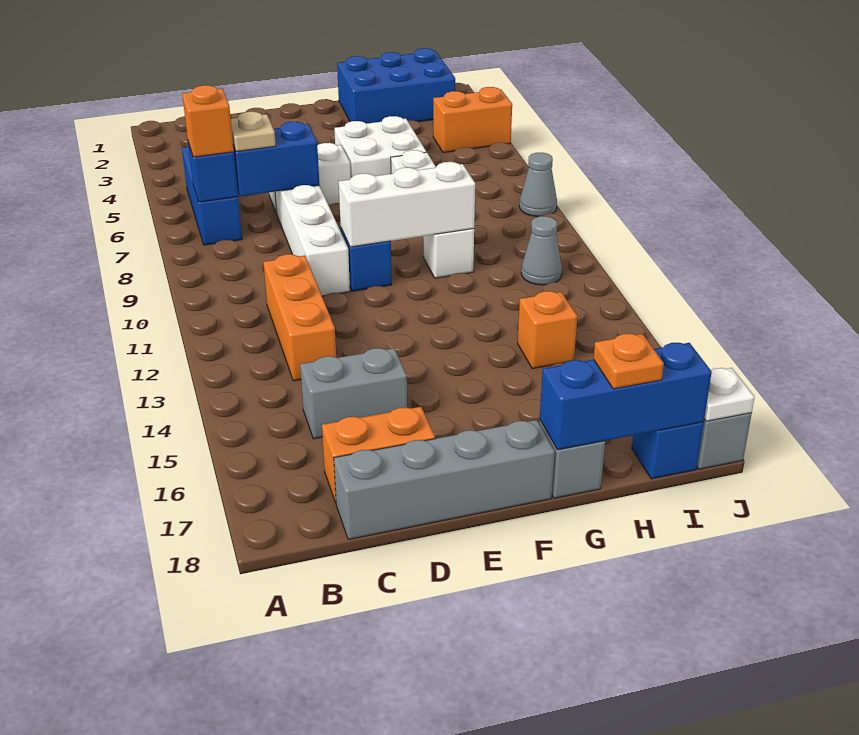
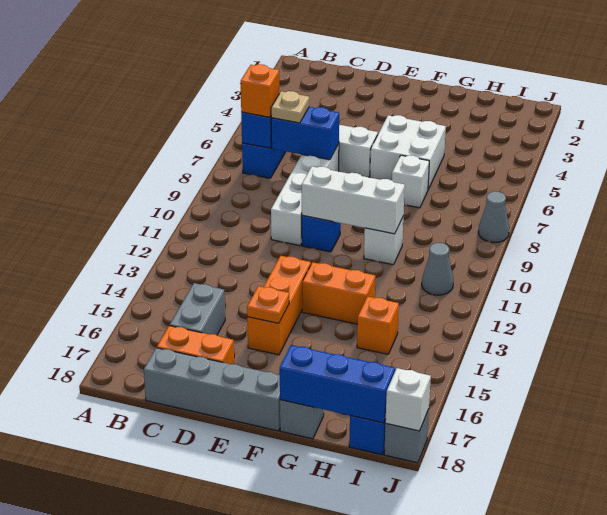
orange 1x3 brick [264,254,336,381] -> orange 1x3 brick moved to [247,256,311,355]
grey 1x2 brick [300,348,407,439] -> grey 1x2 brick turned to [170,283,225,335]
blue 2x3 brick [337,48,455,124] -> none
orange 1x1 plate [593,334,664,389] -> orange 1x1 plate moved to [247,286,289,323]
orange 1x2 brick [433,87,512,153] -> orange 1x2 brick moved to [302,262,375,324]
white 1x1 plate [704,368,755,421] -> white 1x1 brick [385,368,431,431]

